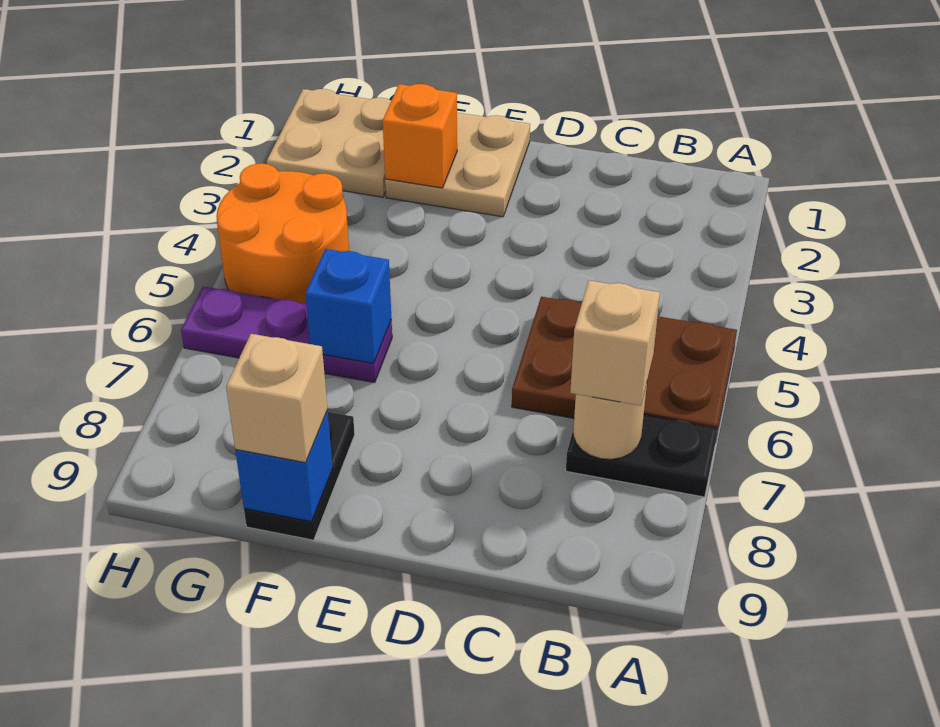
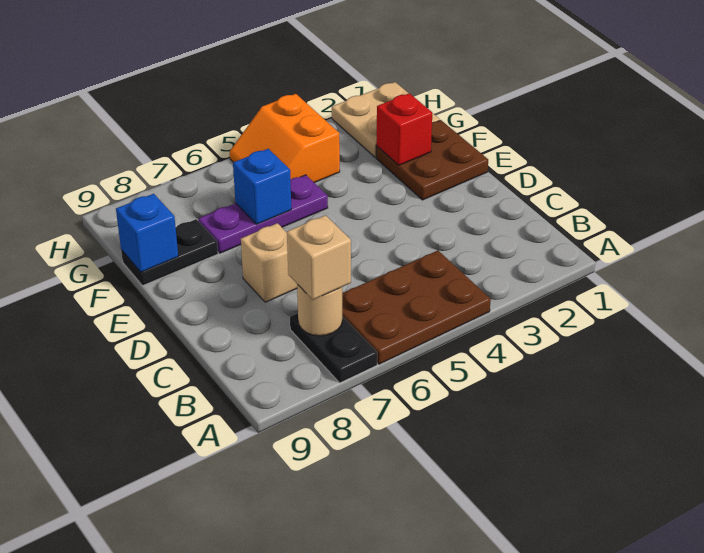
brown 2x3 plate [512,297,737,438] -> brown 2x3 plate turned to [342,250,491,364]
tan 2x2 plate [385,113,530,217] -> brown 2x2 plate [376,120,488,200]
orange 1x1 brick [383,84,457,188] -> red 1x1 brick [376,93,432,165]
purple 1x3 plate [181,286,392,383] -> purple 1x3 plate turned to [198,175,328,253]
tan 1x1 brick [226,334,327,463] -> tan 1x1 brick moved to [241,223,297,302]
orange 2x2 round brick [216,163,349,304] -> orange 2x2 slope [230,94,340,183]

